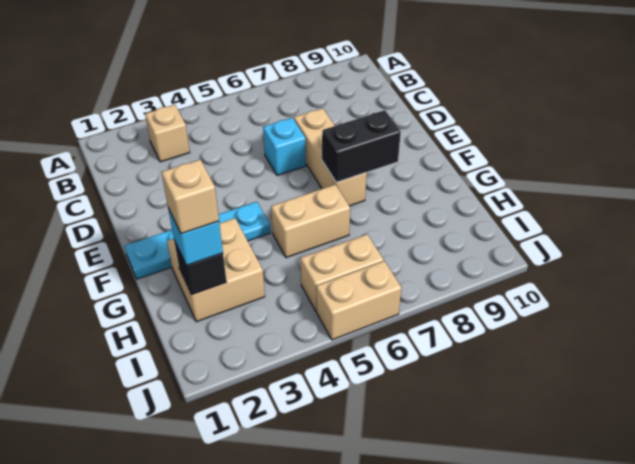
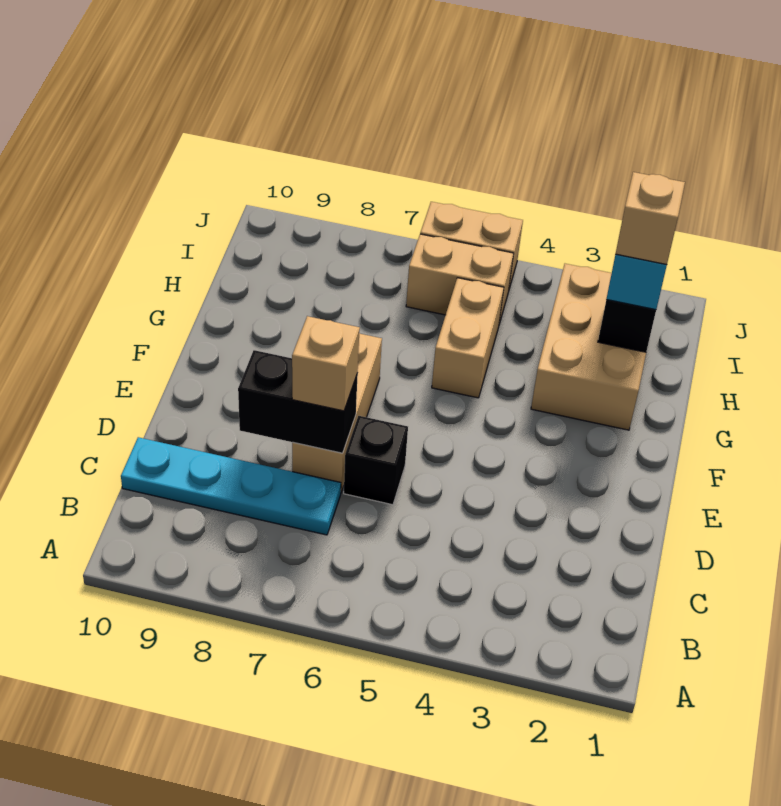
tan 1x1 brick [145,105,190,162] -> tan 1x1 brick moved to [292,316,360,411]
cyan 1x1 brick [263,118,306,175] -> black 1x1 brick [344,416,408,505]
cyan 1x4 plate [124,202,270,279] -> cyan 1x4 plate moved to [121,437,341,535]
black 1x2 brick [322,110,401,182] -> black 1x2 brick moved to [238,350,358,453]
tan 2x2 brick [167,218,265,322] -> tan 2x3 brick [531,264,646,430]
tan 1x2 brick [271,185,350,258] -> tan 1x2 brick turned to [432,278,504,398]

